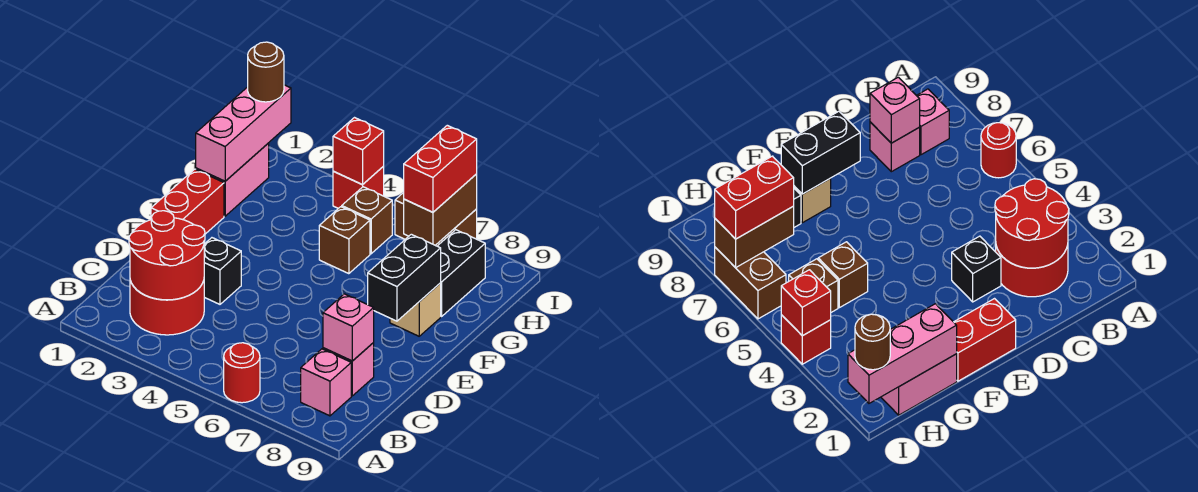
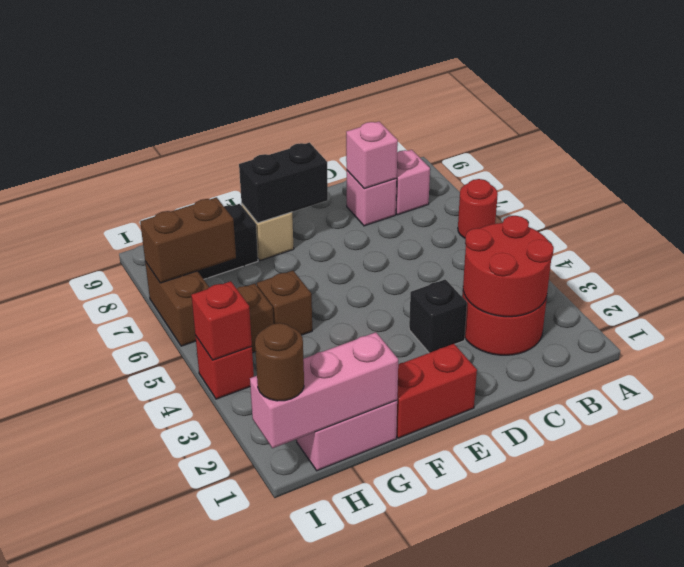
red 1x2 brick [404,125,477,212] -> none

